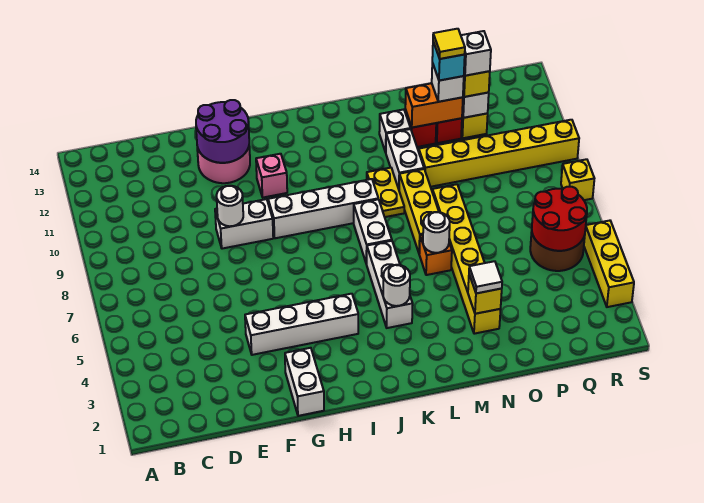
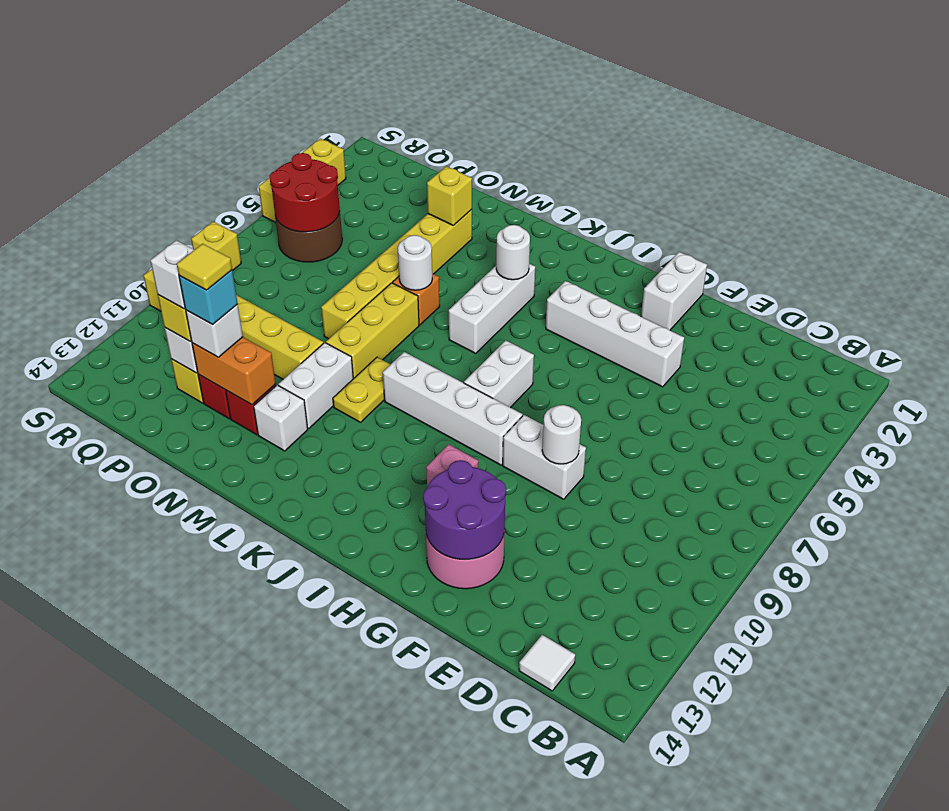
white 1x2 brick [354,199,392,264] -> white 1x2 brick moved to [464,340,534,408]
white 1x1 tile [469,261,502,293] -> white 1x1 tile moved to [519,635,575,691]

